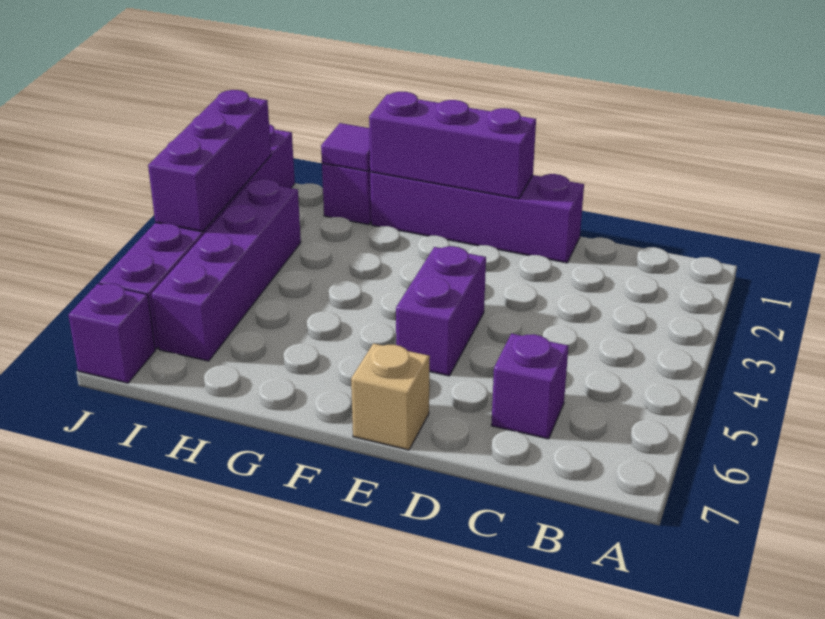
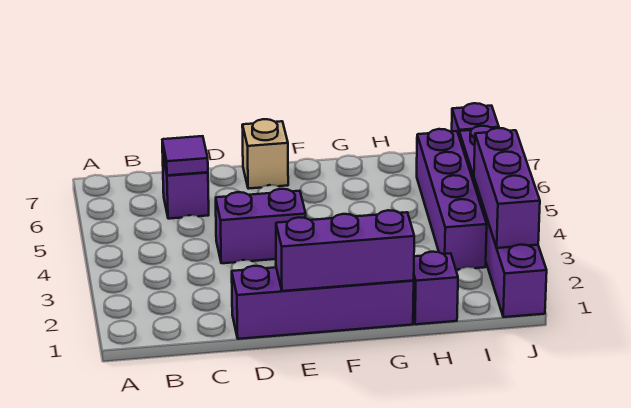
purple 1x2 brick [396,246,486,376] -> purple 1x2 brick turned to [216,189,306,263]
purple 1x1 tile [321,123,370,171] -> purple 1x1 tile moved to [162,136,208,175]

